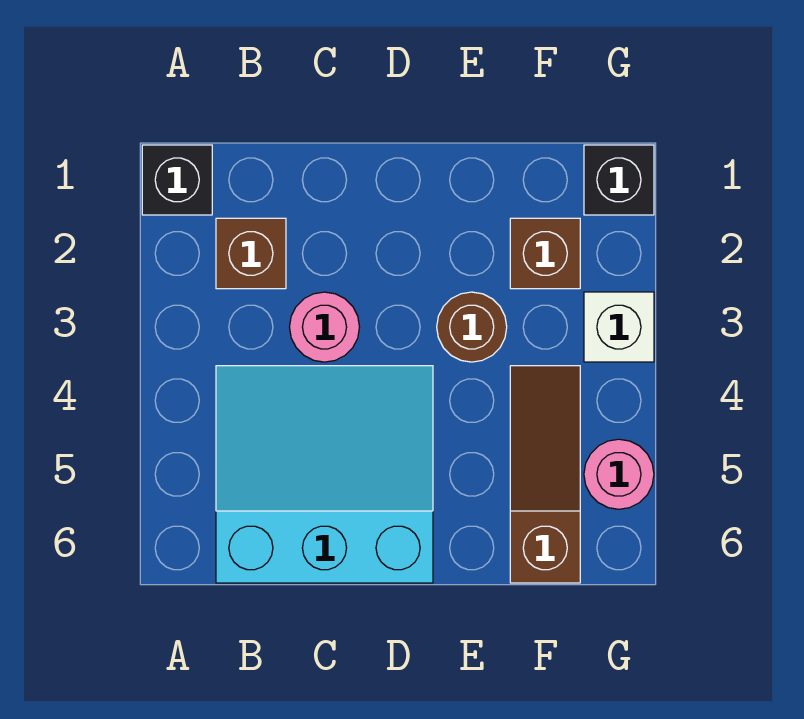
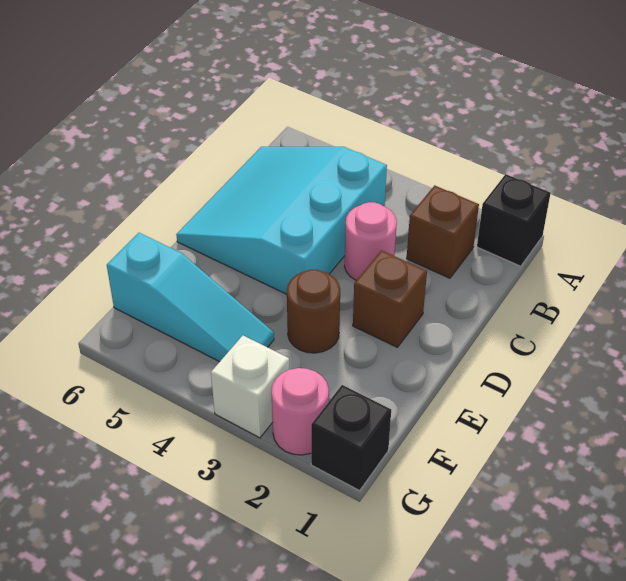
cyan 3x3 slope [216,366,433,583] -> cyan 3x3 slope turned to [176,147,387,294]
brown 1x1 brick [510,218,580,289] -> brown 1x1 brick moved to [353,250,427,347]
brown 1x3 slope [510,366,580,583] -> cyan 1x3 slope [107,233,274,362]
pink 1x1 round brick [584,439,654,509] -> pink 1x1 round brick moved to [271,368,329,455]

